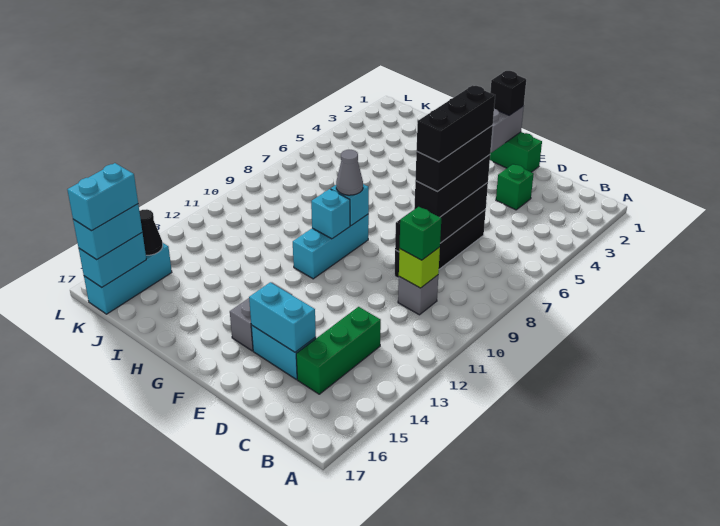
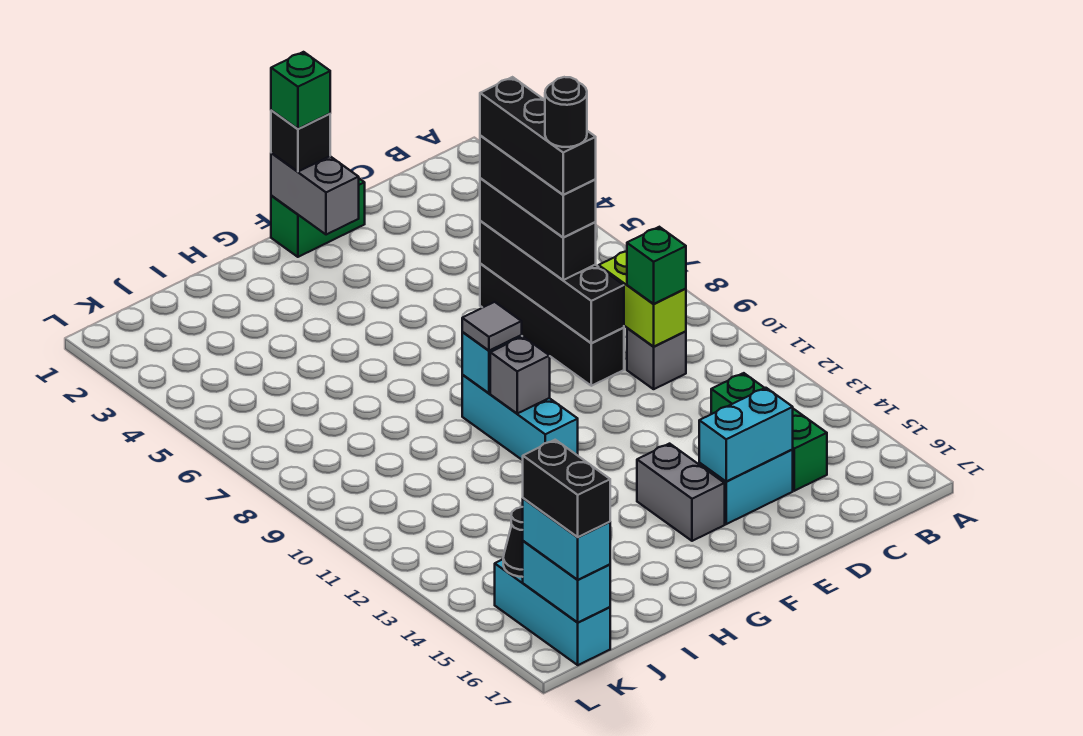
lime 1x1 brick [399,247,440,288] -> lime 1x2 brick [599,251,686,347]
green 1x1 brick [496,164,534,210] -> green 1x1 brick moved to [271,52,330,129]
none -> black 1x1 round brick [545,77,587,147]
grey 1x1 cone [336,150,363,195] -> grey 1x1 tile [462,302,522,351]
cyan 1x1 brick [311,189,350,239] -> grey 1x1 brick [490,336,550,413]
cyan 1x2 brick [67,163,138,231] -> black 1x2 brick [523,440,610,537]

